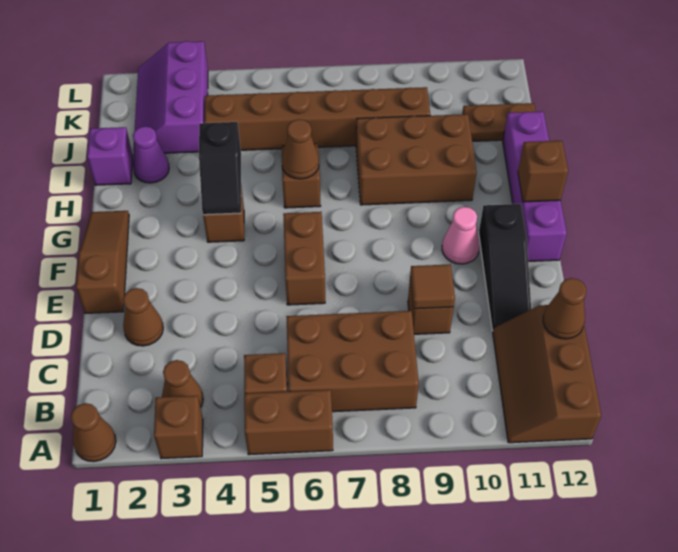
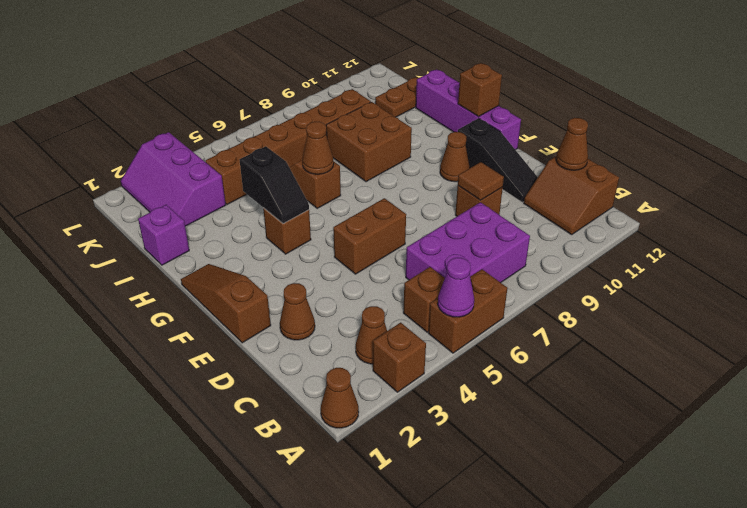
brown 2x3 slope [493,305,601,443] -> brown 2x2 slope [524,157,619,235]
brown 2x3 brick [286,311,419,412] -> purple 2x3 brick [406,202,530,283]
brown 1x2 brick [283,212,325,305] -> brown 1x2 brick turned to [333,198,406,274]
pink 1x1 cone [442,207,480,264] -> brown 1x1 cone [440,132,470,182]
brown 2x3 brick [356,114,477,205] -> brown 2x2 brick [326,102,412,182]
purple 1x1 cone [133,126,169,183] -> purple 1x1 cone moved to [438,258,474,317]

